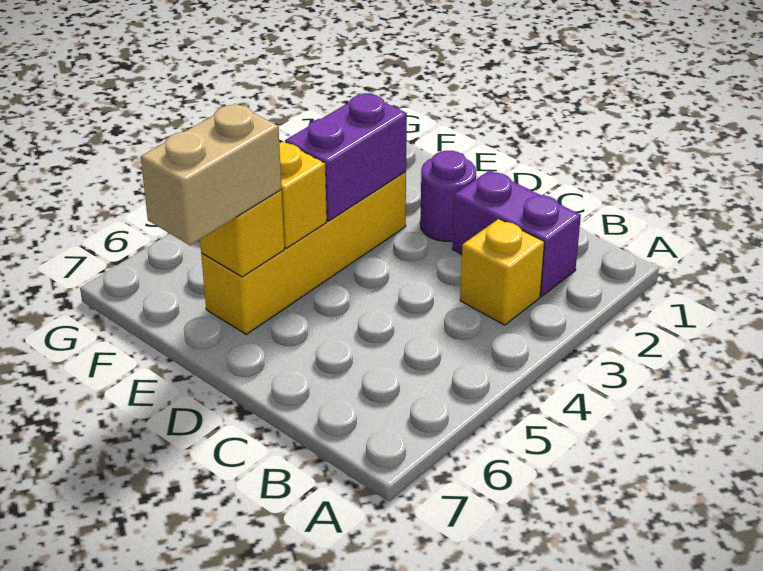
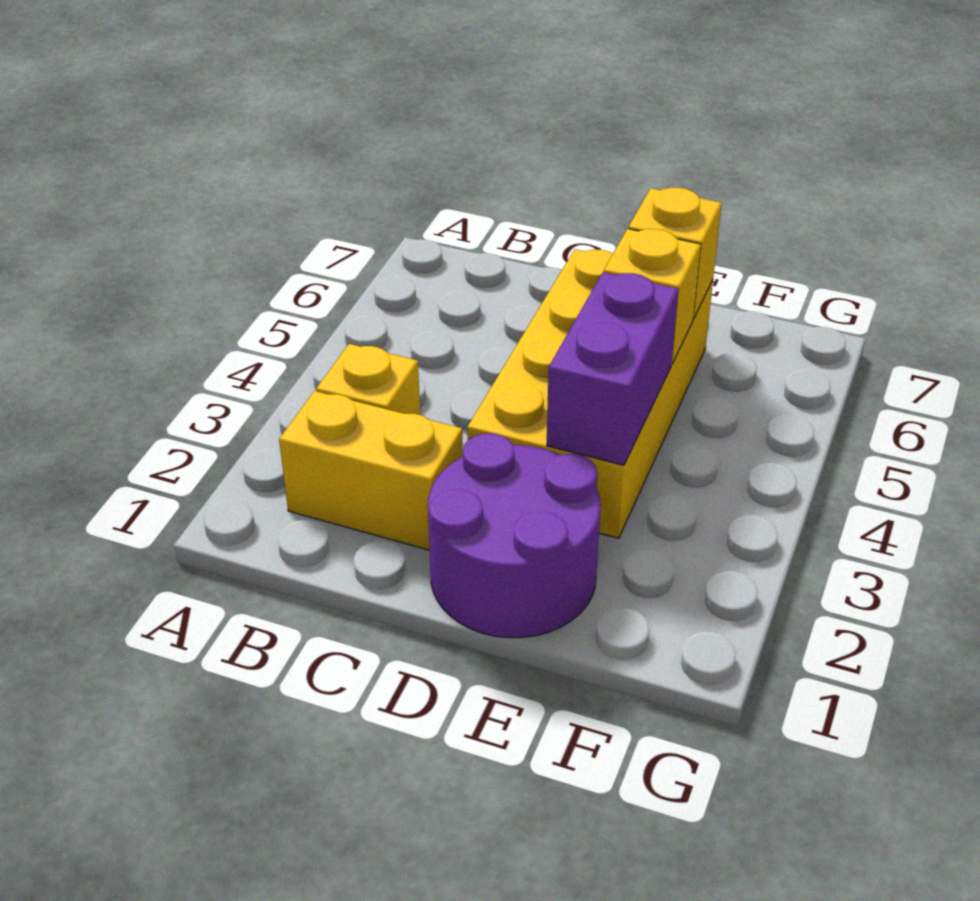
purple 1x2 brick [453,170,581,296] -> yellow 1x2 brick [279,391,463,550]
purple 1x1 round brick [420,151,476,242] -> purple 2x2 round brick [428,433,601,638]
yellow 1x4 brick [201,172,406,334] -> yellow 2x4 brick [467,249,713,538]
tan 1x2 brick [141,104,282,245] -> none

